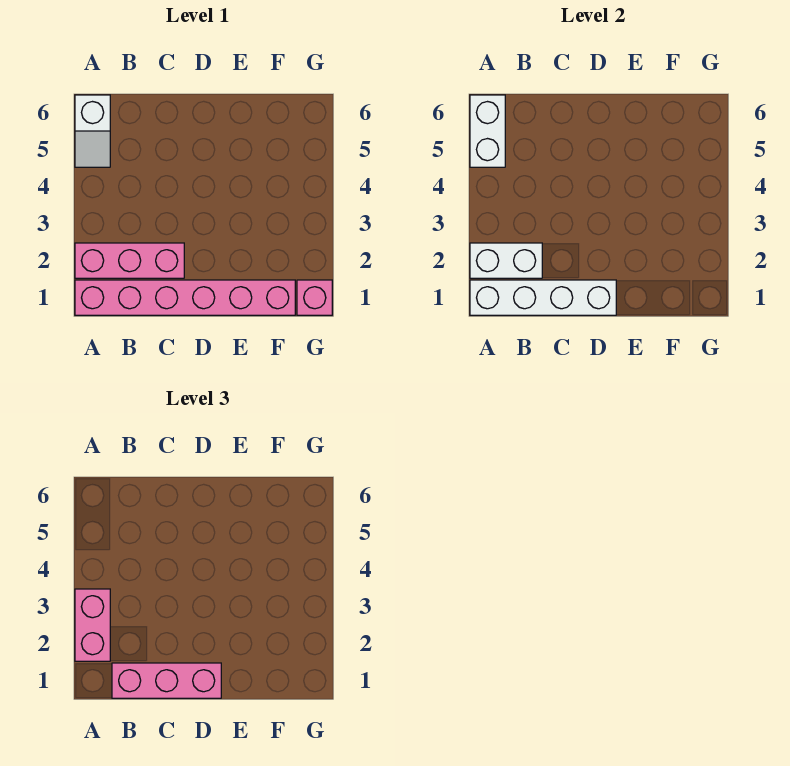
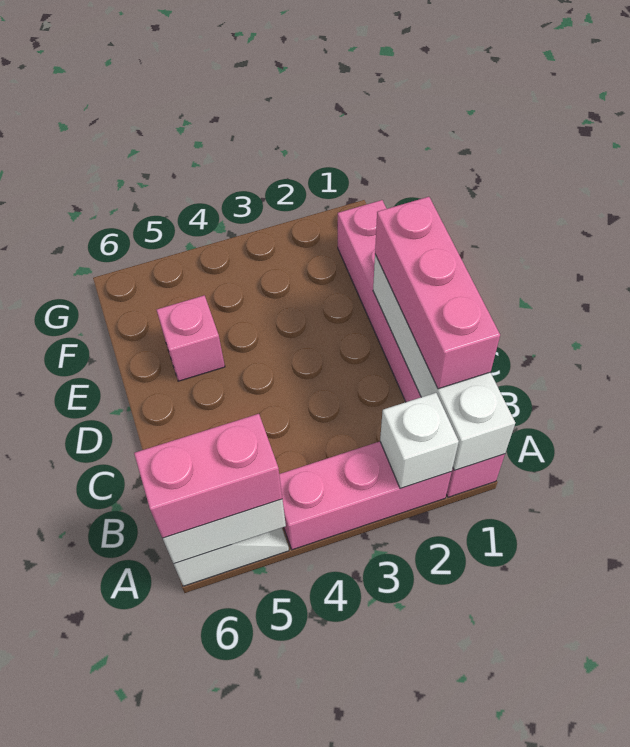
pink 1x3 brick [75,243,184,278] -> pink 1x3 brick turned to [279,442,451,550]
white 1x2 brick [470,243,542,278] -> white 1x1 brick [380,393,459,489]
pink 1x2 brick [75,589,110,661] -> pink 1x2 brick moved to [134,414,282,538]
pink 1x1 brick [297,280,332,315] -> pink 1x1 brick moved to [157,295,225,381]

